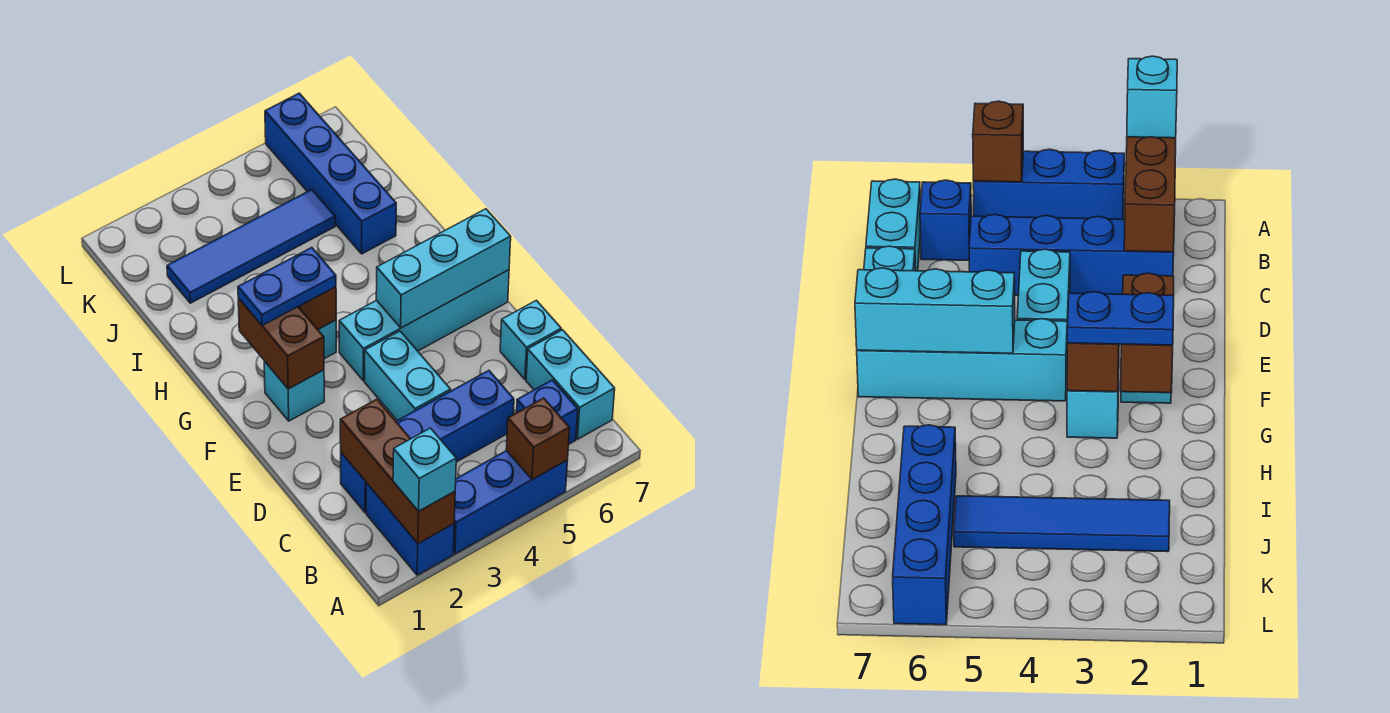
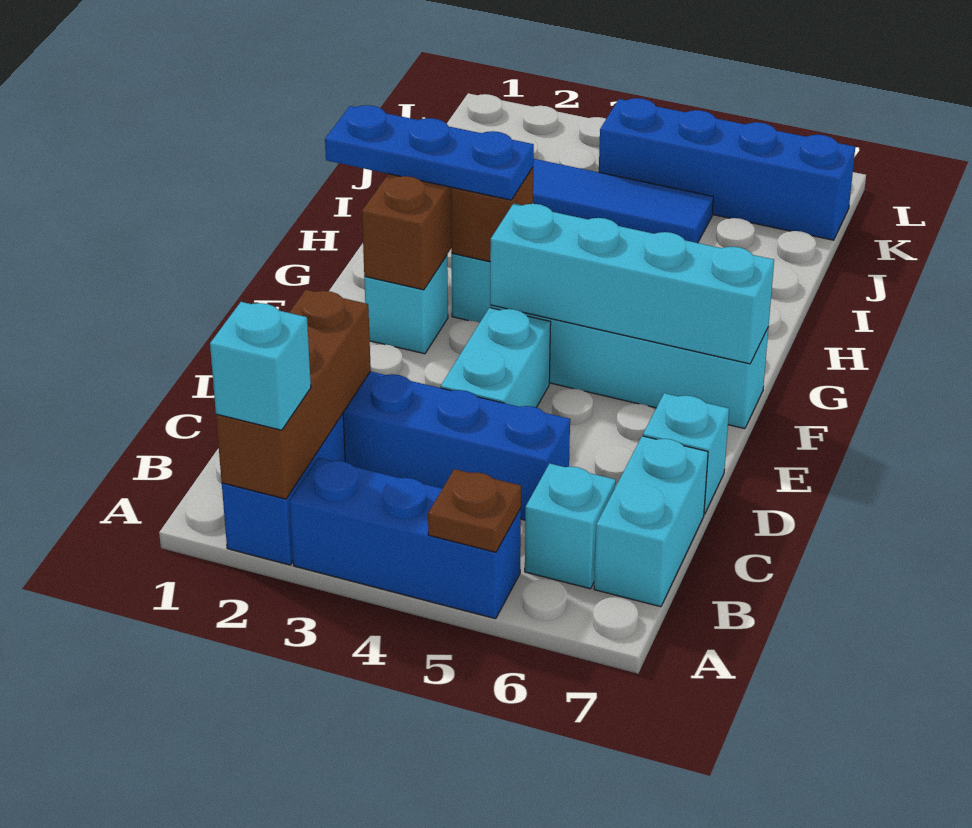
brown 1x1 brick [506,398,570,480] -> brown 1x1 plate [428,469,521,552]
blue 1x1 brick [517,380,578,444] -> cyan 1x1 brick [525,463,616,589]
cyan 1x3 brick [376,209,511,328] -> cyan 1x4 brick [490,203,774,364]
blue 1x2 plate [238,247,336,325] -> blue 1x3 plate [325,105,534,200]
blue 1x4 brick [265,93,396,254] -> blue 1x4 brick turned to [599,98,855,240]

